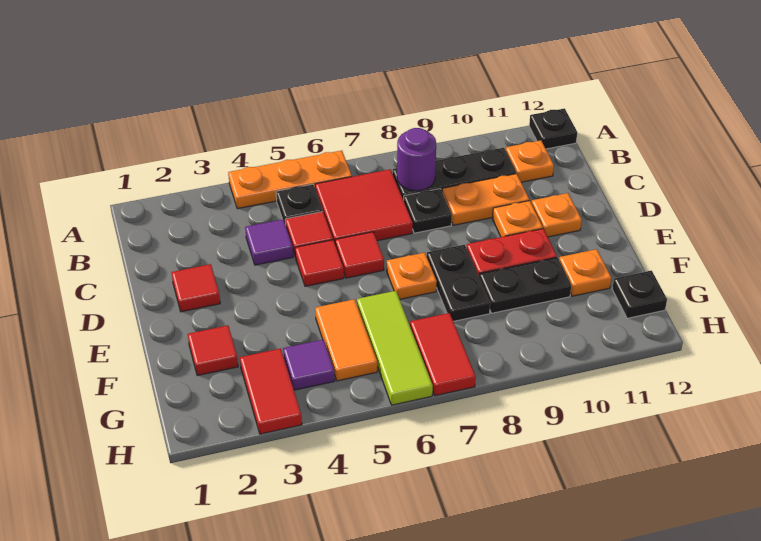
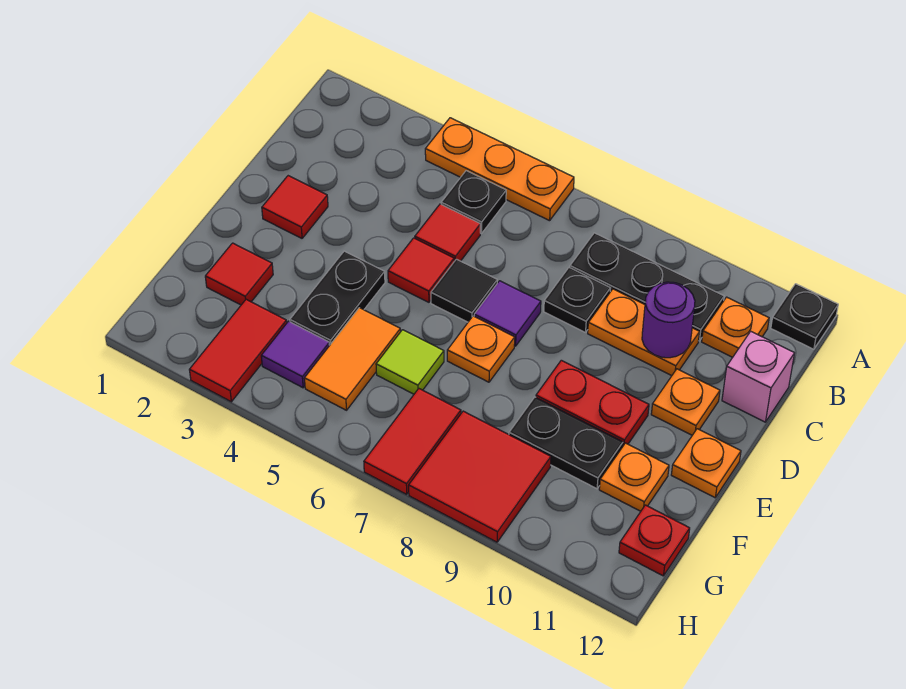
red 2x2 tile [315,169,413,245] -> red 2x2 tile moved to [409,411,551,542]
purple 1x1 round brick [397,128,436,191] -> purple 1x1 round brick moved to [642,282,695,358]
purple 1x1 tile [245,219,293,265] -> purple 1x1 tile moved to [474,281,541,346]
none -> pink 1x1 brick [722,331,794,422]
red 1x1 tile [335,232,384,278] -> black 1x1 tile [431,259,497,322]
orange 1x1 plate [493,201,543,237] -> orange 1x1 plate moved to [671,429,741,498]
black 1x2 plate [427,245,490,321] -> black 1x2 plate moved to [290,251,385,345]
lime 1x3 tile [357,291,433,405] -> lime 1x1 tile [376,330,444,394]
black 1x1 plate [612,271,667,318] -> red 1x1 plate [619,505,690,576]

